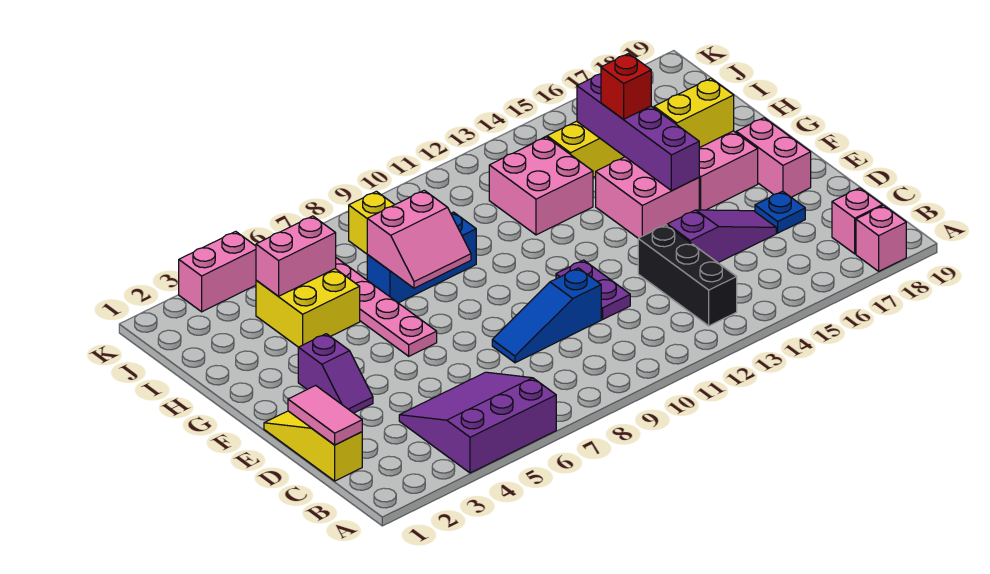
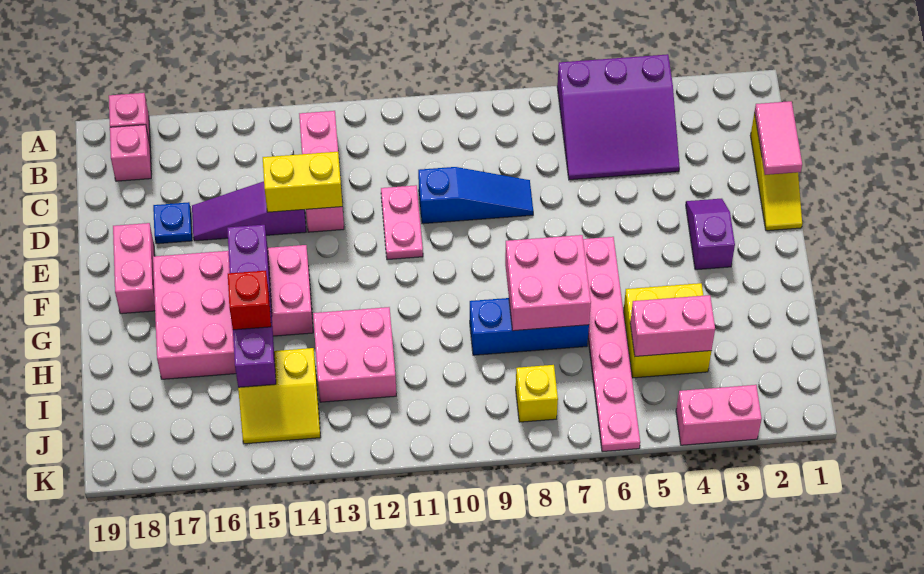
black 1x3 brick [638,225,737,326] -> pink 1x3 brick [299,111,344,232]
purple 1x2 plate [556,260,630,319] -> pink 1x2 plate [381,185,423,260]
pink 2x2 slope [367,190,471,288] -> pink 2x2 brick [505,235,591,331]
yellow 1x2 brick [654,78,734,148] -> yellow 1x2 brick moved to [263,152,342,212]

